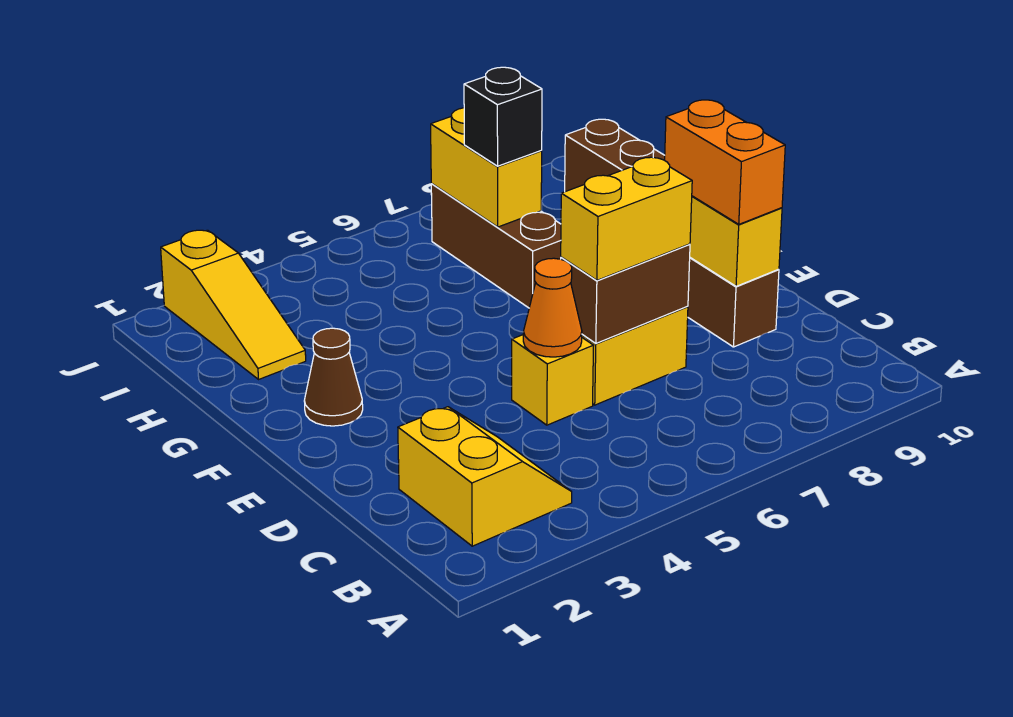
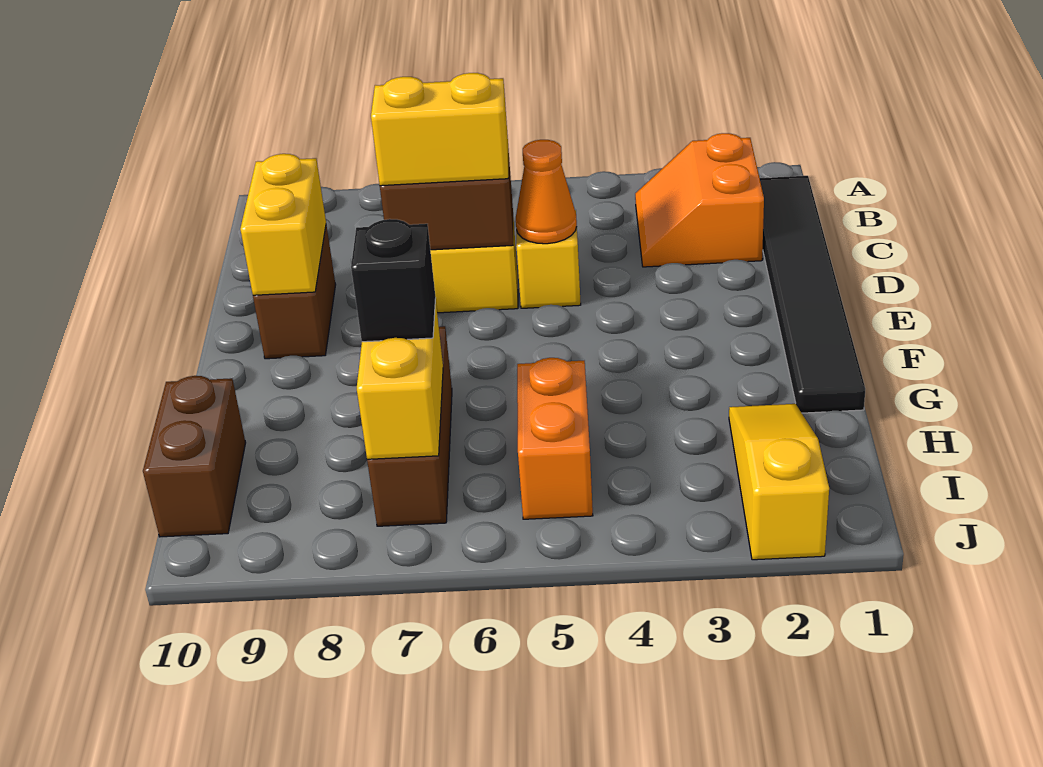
none -> black 1x6 tile [760,176,865,413]
yellow 2x2 slope [398,407,572,546] -> orange 2x2 slope [635,133,764,267]
orange 1x2 brick [665,100,785,224] -> orange 1x2 brick moved to [517,358,593,519]
brown 1x1 cone [304,328,363,426] -> none

